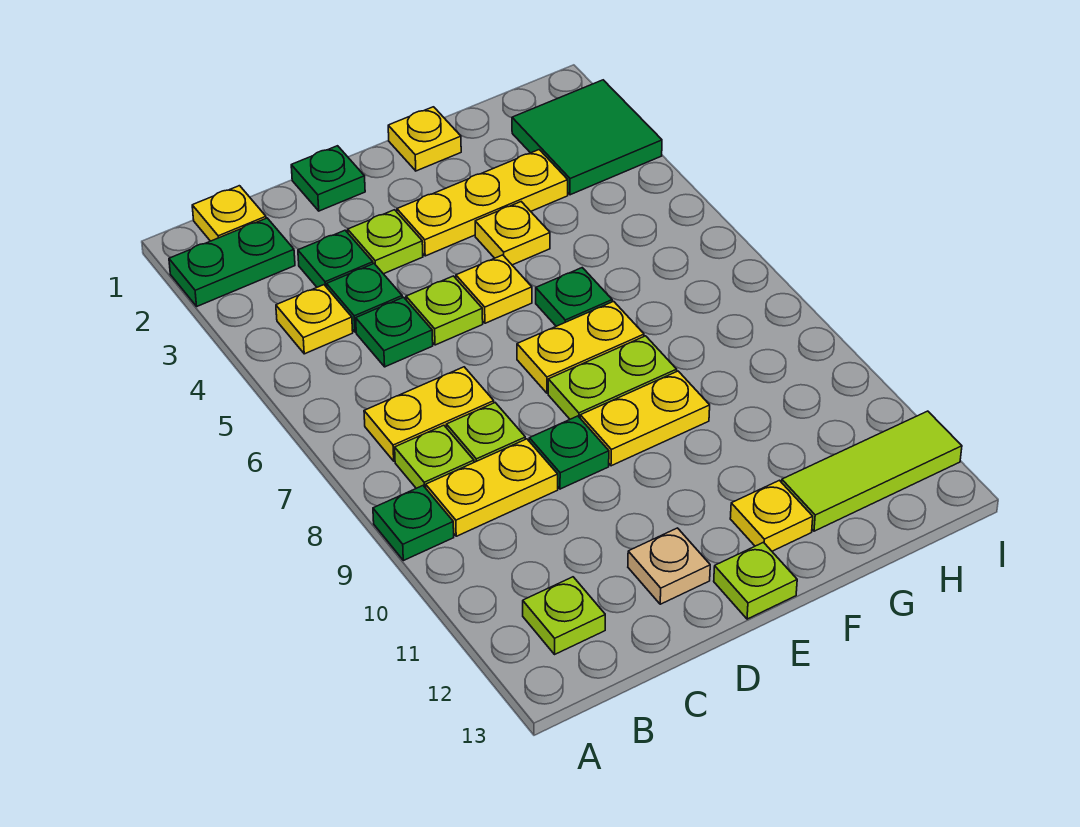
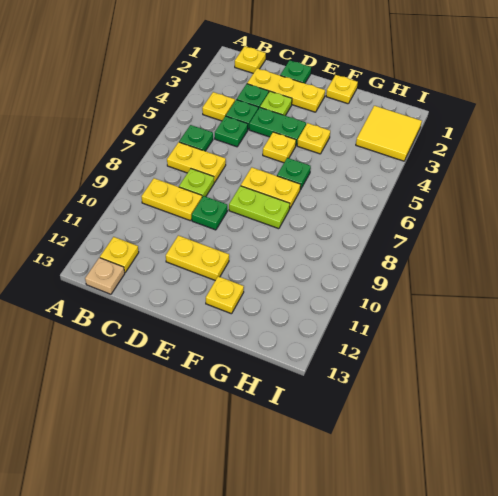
green 1x2 plate [169,218,295,306] -> green 1x2 plate moved to [249,108,306,145]
green 1x1 plate [373,486,454,561] -> green 1x1 plate moved to [179,125,213,151]
lime 1x1 plate [395,425,474,488] -> none
lime 1x1 plate [523,577,605,654] -> yellow 1x1 plate [100,237,139,272]
lime 1x1 plate [406,276,483,345] -> none
tan 1x1 plate [628,528,710,604] -> tan 1x1 plate moved to [85,258,125,294]
yellow 1x3 plate [397,150,568,256] -> yellow 1x3 plate moved to [247,68,325,112]
yellow 1x2 plate [580,371,710,466] -> yellow 1x2 plate moved to [166,235,229,280]
lime 1x1 plate [714,542,797,619] -> none
lime 1x3 tile [782,411,962,531] -> none
green 2x2 tile [512,80,662,195] -> yellow 2x2 tile [356,106,422,161]

